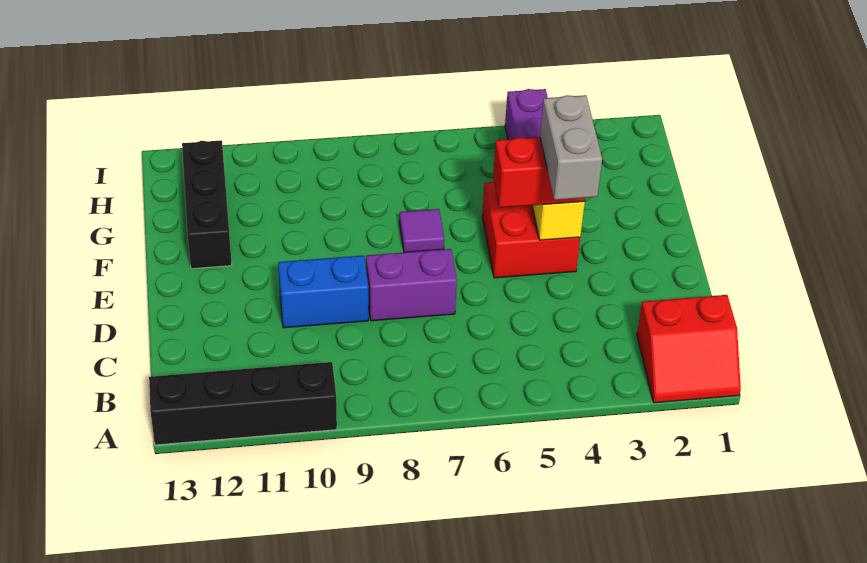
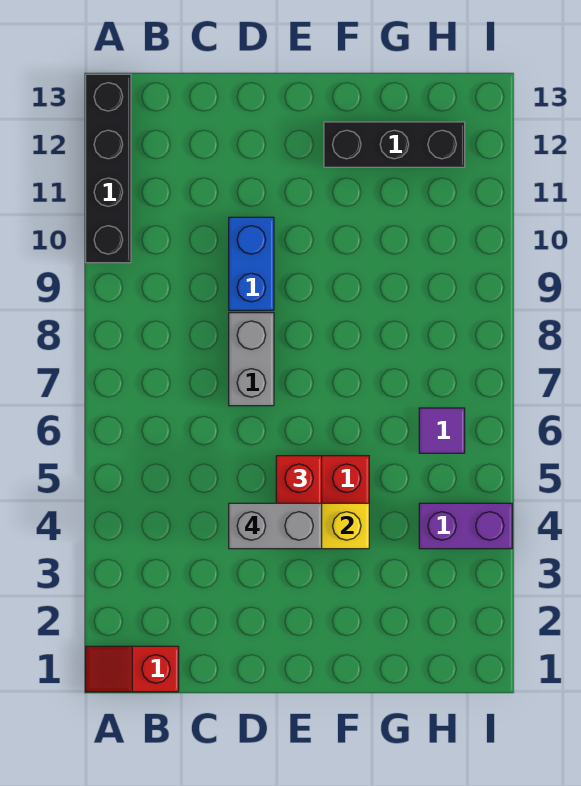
red 2x2 slope [637,295,741,403] -> red 1x2 slope [86,646,179,692]
purple 1x2 brick [366,249,457,321] -> grey 1x2 brick [229,313,274,406]
purple 1x1 tile [399,209,444,252] -> purple 1x1 tile moved to [419,408,465,453]

